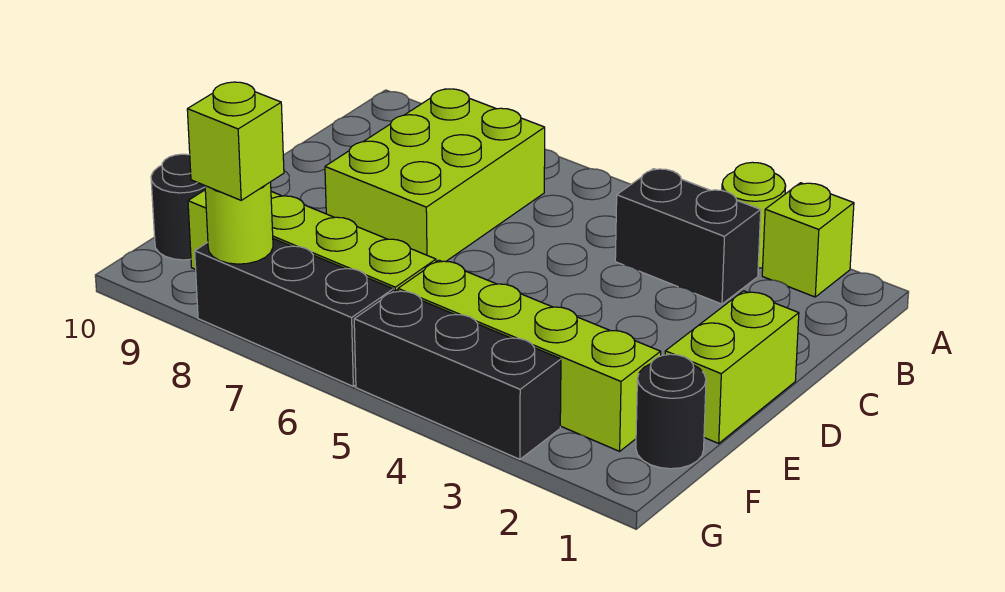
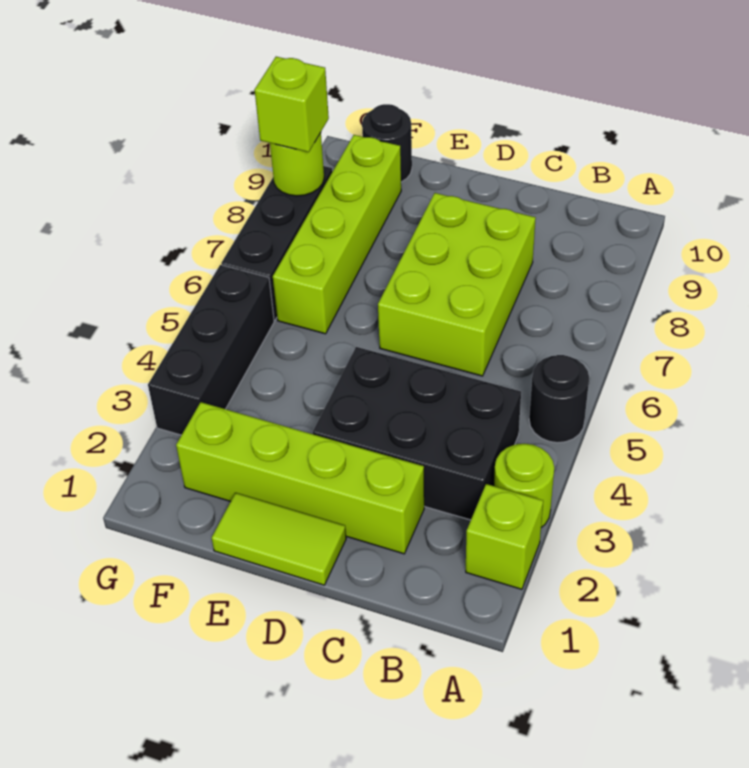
black 1x2 brick [615,169,761,304] -> black 2x3 brick [313,347,521,520]
lime 2x3 brick [325,89,545,262] -> lime 2x3 brick turned to [378,193,536,376]
lime 1x2 brick [665,291,799,443] -> lime 1x2 tile [212,493,346,585]
black 1x1 round brick [636,354,706,469] -> black 1x1 round brick moved to [529,355,589,443]
lime 1x4 brick [398,260,661,451] -> lime 1x4 brick turned to [176,402,424,554]

